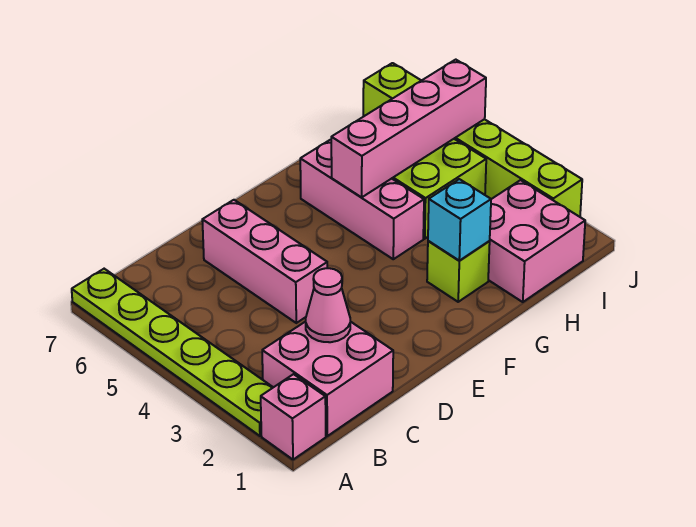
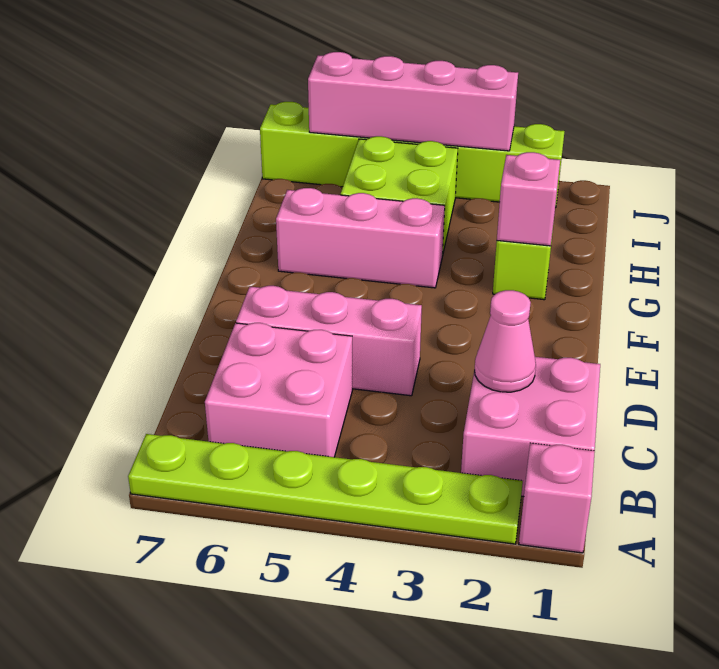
cyan 1x1 brick [428,179,491,261] -> pink 1x1 brick [497,152,560,246]
pink 1x4 brick [331,60,486,197] -> pink 1x4 brick turned to [308,52,518,151]
pink 2x2 brick [488,180,585,302] -> pink 2x2 brick moved to [205,323,352,457]

